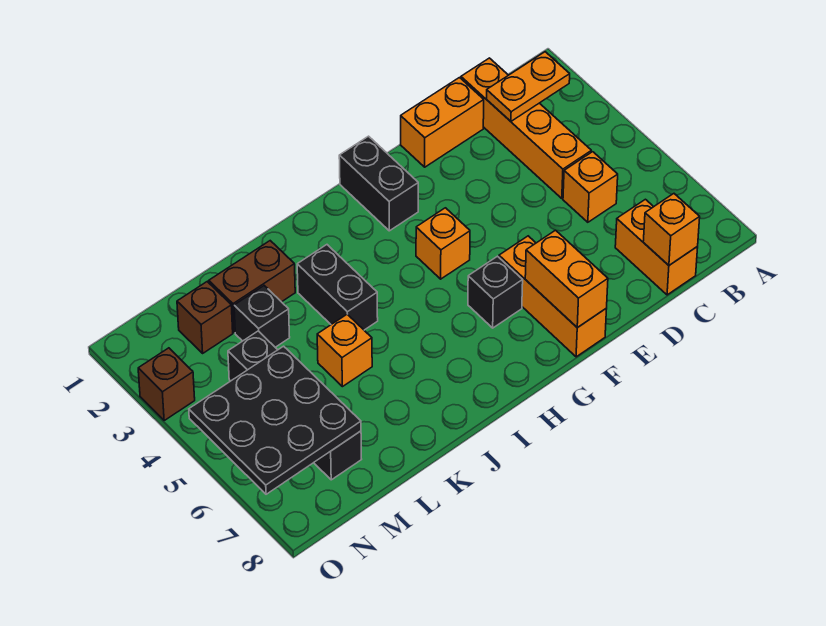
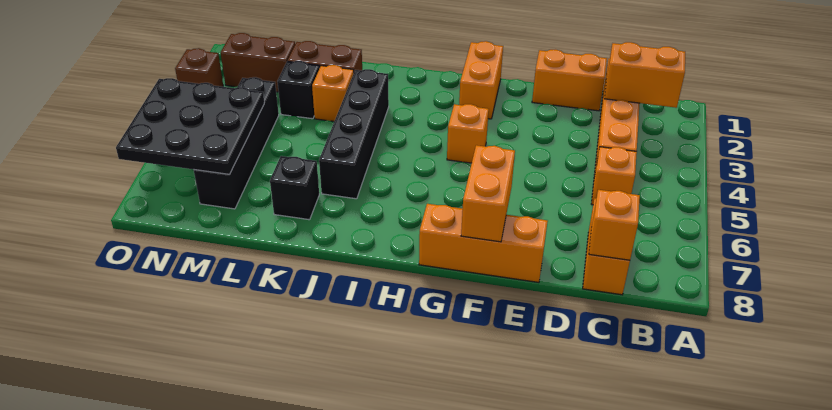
orange 1x2 plate [487,52,570,121] -> orange 1x2 brick [604,42,685,108]
orange 1x3 brick [499,236,607,357] -> orange 1x3 brick turned to [419,204,548,282]
black 1x2 brick [339,136,418,231] -> orange 1x2 brick [459,41,503,119]
black 1x1 brick [468,256,523,328] -> black 1x1 brick moved to [270,156,319,220]
black 1x2 brick [297,245,378,330] -> black 1x4 brick [319,69,389,199]
orange 1x1 brick [317,314,372,387] -> orange 1x1 brick moved to [312,65,354,121]
brown 1x1 brick [177,282,233,353] -> brown 1x2 brick [221,33,295,92]

